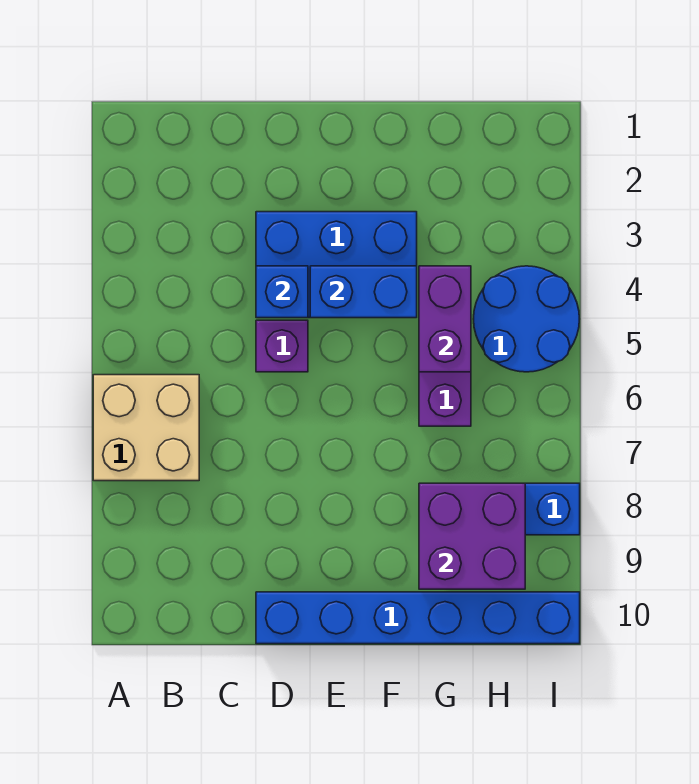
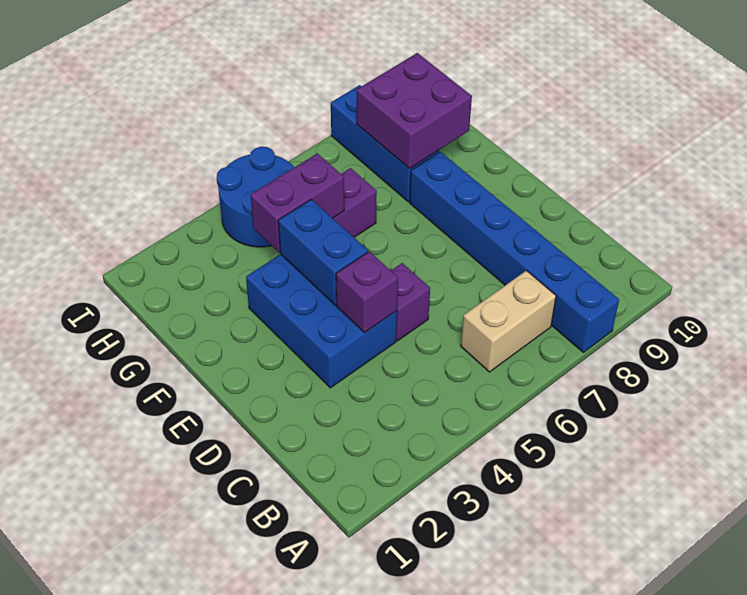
tan 2x2 brick [93,375,199,481] -> tan 1x2 brick [461,271,556,372]
blue 1x1 brick [256,266,308,318] -> purple 1x1 brick [336,251,398,333]
blue 1x6 brick [256,592,580,644] -> blue 1x6 brick moved to [410,152,619,352]

